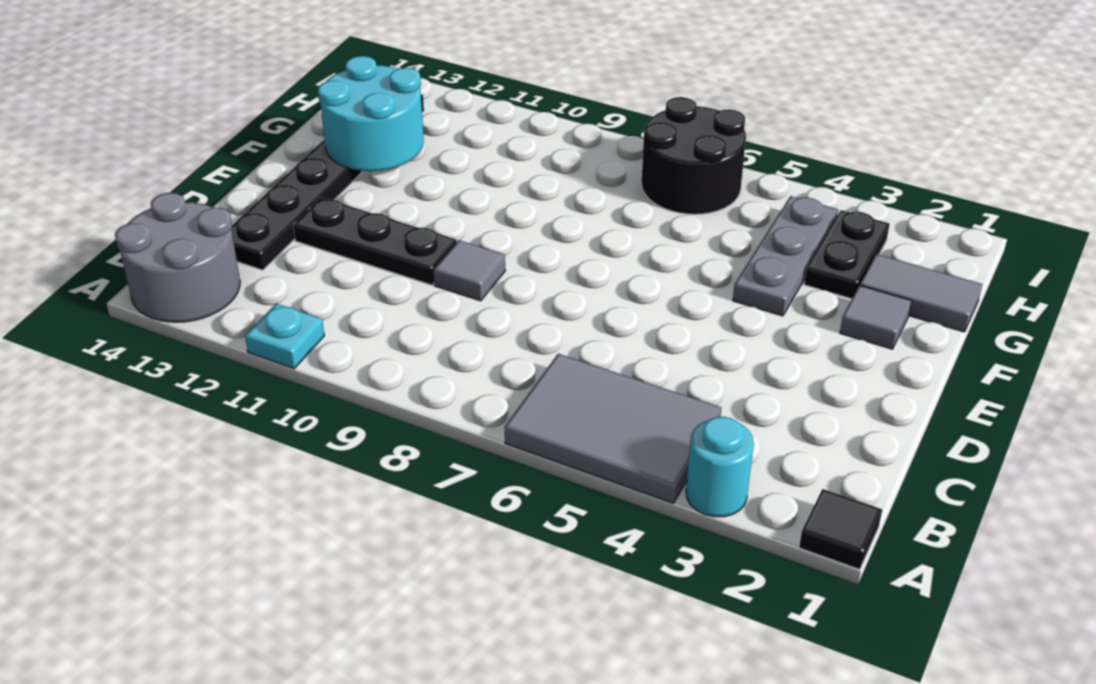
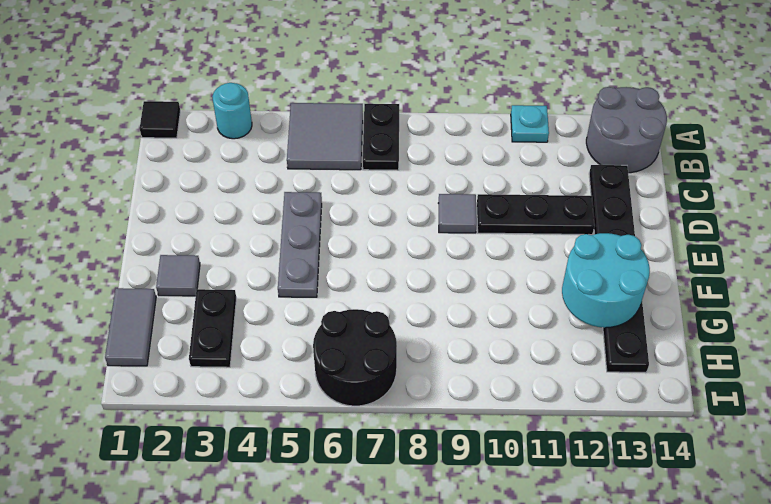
grey 2x3 tile [505,354,721,503] -> grey 2x2 tile [287,103,363,170]
none -> black 1x2 plate [363,104,399,170]
grey 1x3 plate [733,196,838,316] -> grey 1x3 plate moved to [278,192,322,297]
grey 1x2 tile [860,254,982,332] -> grey 1x2 tile turned to [105,288,156,366]

